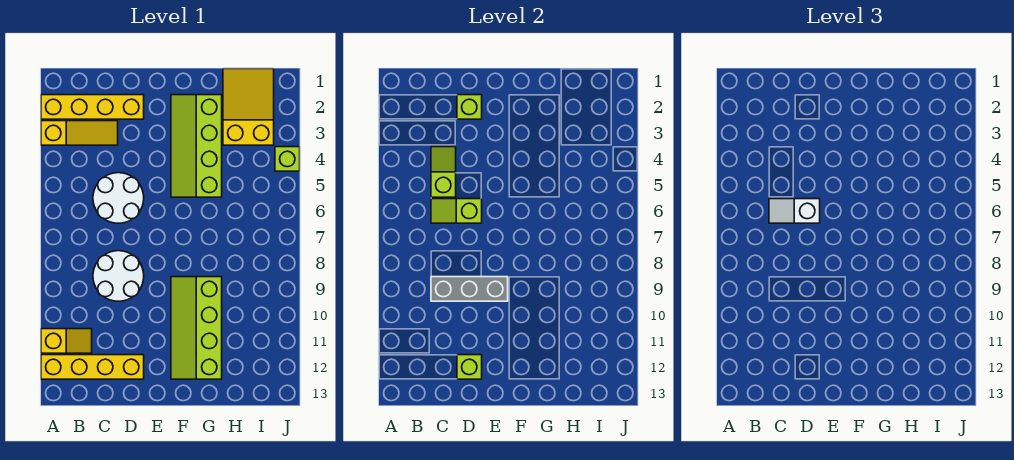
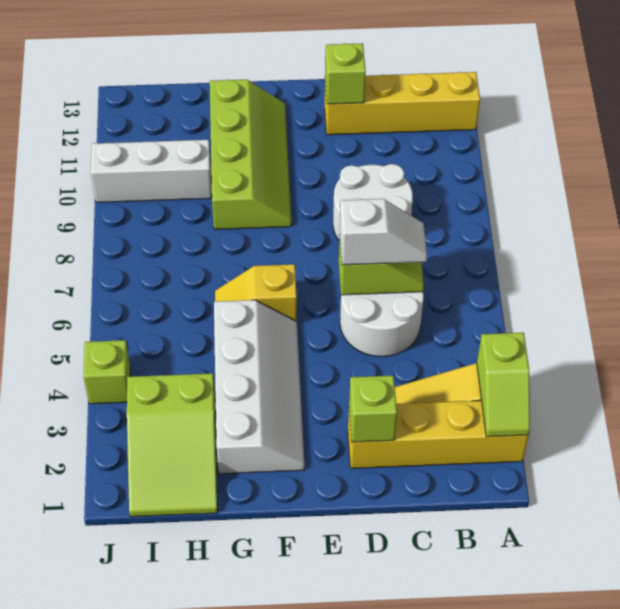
yellow 1x2 slope [41,329,92,353] -> yellow 1x2 slope moved to [215,264,297,321]
lime 1x2 slope [431,147,456,197] -> lime 1x2 slope moved to [477,333,530,437]
grey 1x3 brick [431,277,508,301] -> none
lime 2x4 slope [171,95,222,197] -> white 2x4 slope [214,300,304,474]
yellow 2x3 slope [223,69,274,145] -> lime 2x3 slope [127,373,217,517]
none -> white 1x3 brick [91,140,212,202]

